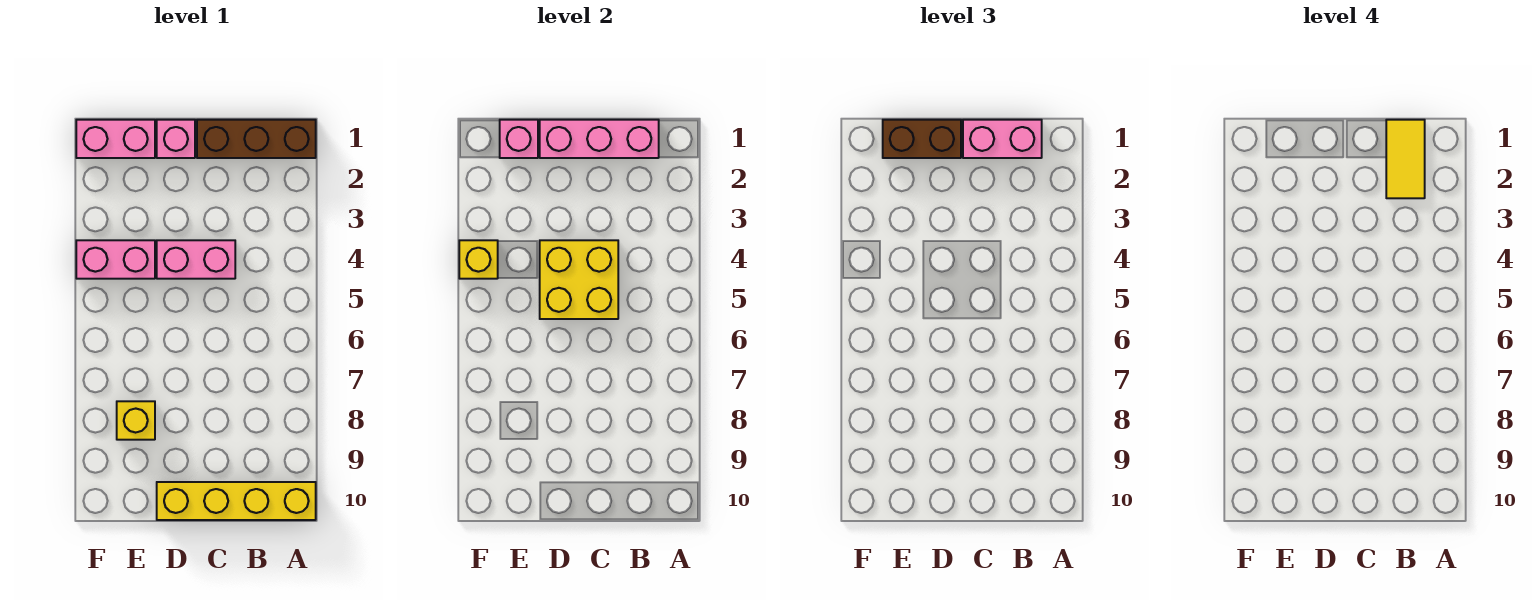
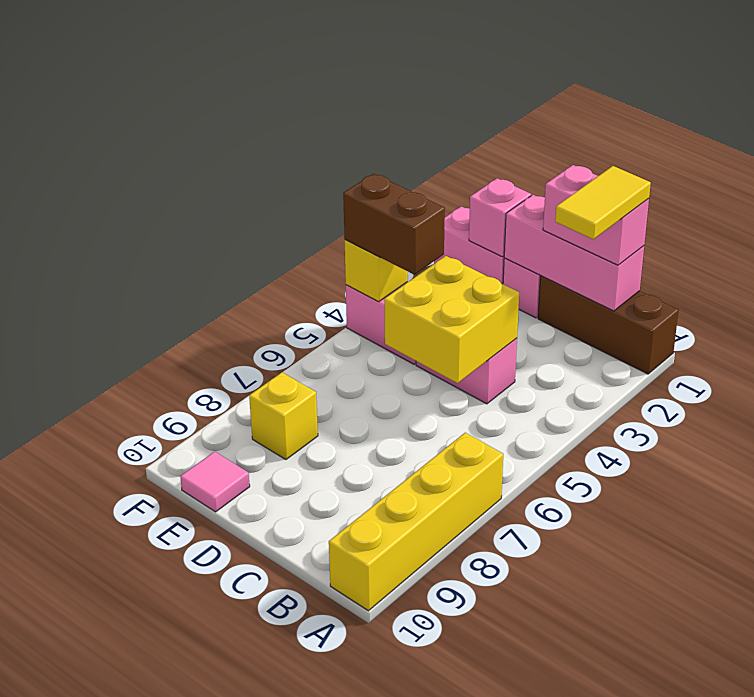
yellow 1x4 brick [157,482,316,520] -> yellow 1x4 brick turned to [329,433,503,611]
brown 1x2 brick [883,120,961,158] -> brown 1x2 brick moved to [343,174,445,275]
none -> pink 1x1 tile [180,451,250,512]

